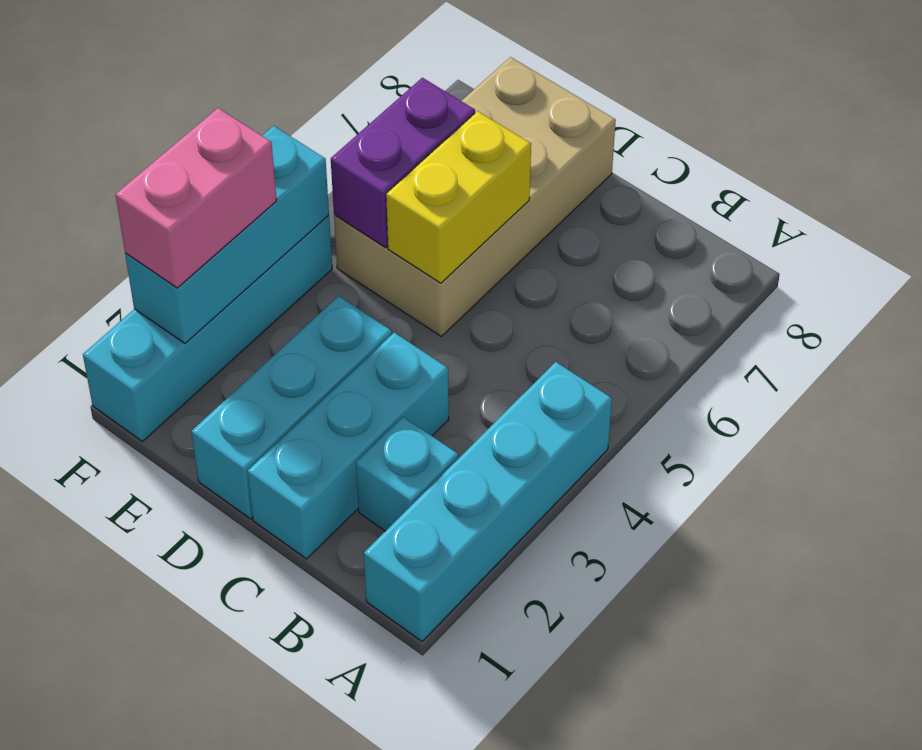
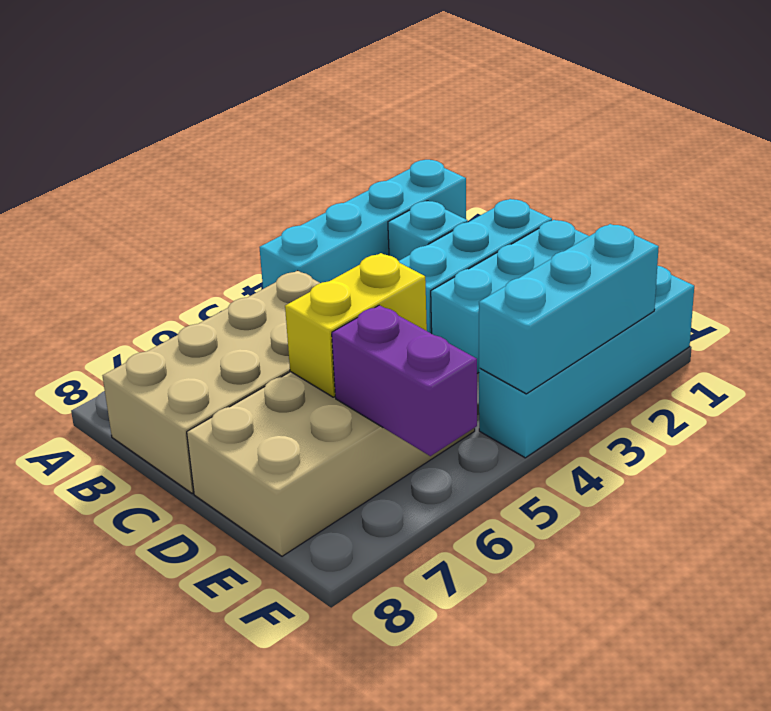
none -> tan 2x4 brick [103,271,320,494]
purple 1x2 brick [331,78,475,248] -> purple 1x2 brick turned to [332,305,477,456]
pink 1x2 brick [116,108,277,288] -> none

